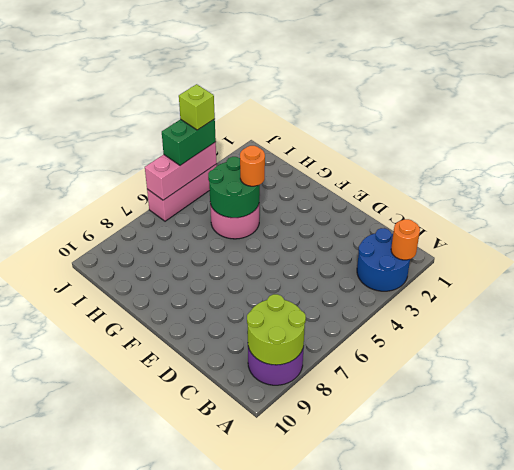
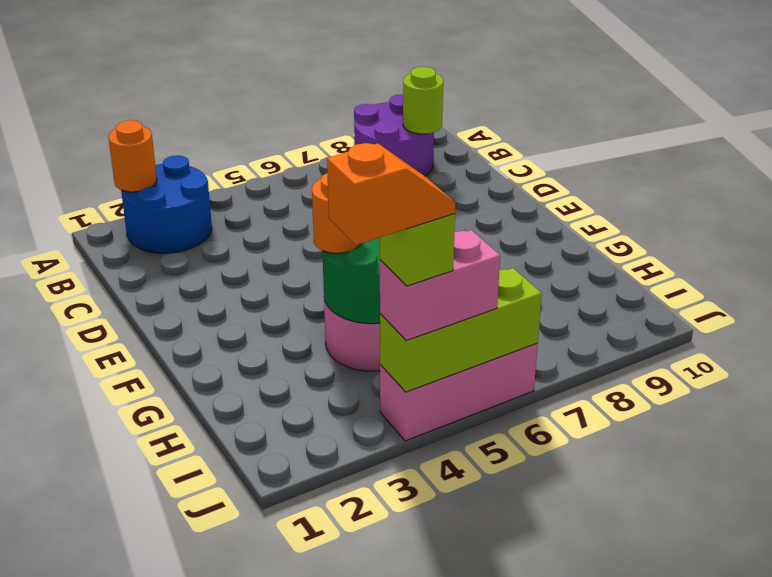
lime 2x2 round brick [247,294,306,365] -> lime 1x1 round brick [403,67,443,134]
none -> orange 1x2 slope [327,143,455,245]
pink 1x3 brick [145,142,217,200] -> lime 1x3 brick [380,268,542,392]
green 1x2 brick [162,119,216,165] -> pink 1x2 brick [380,230,500,341]

